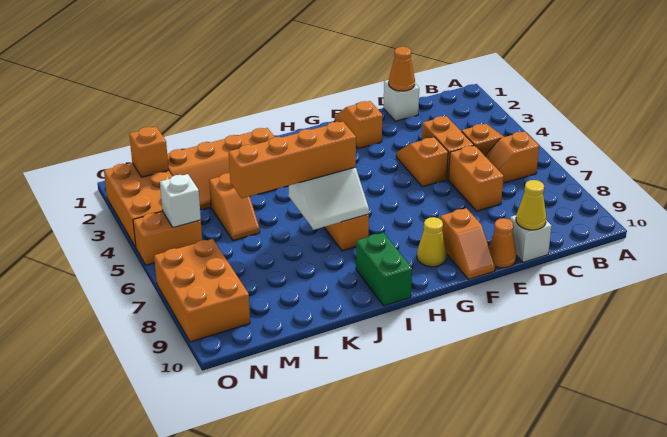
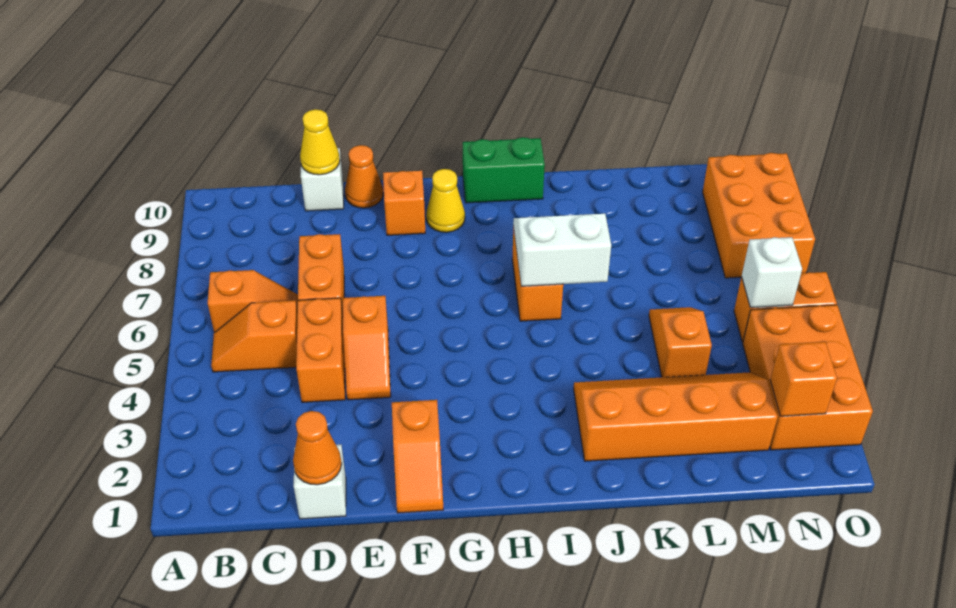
orange 1x4 brick [229,122,356,198] -> none
green 1x2 brick [356,233,412,306] -> green 1x2 brick turned to [463,137,545,203]

